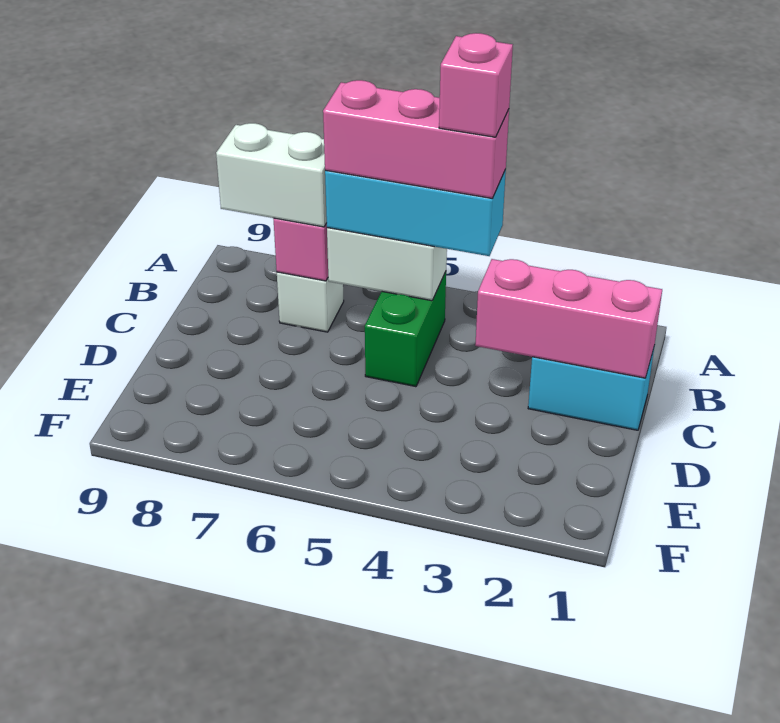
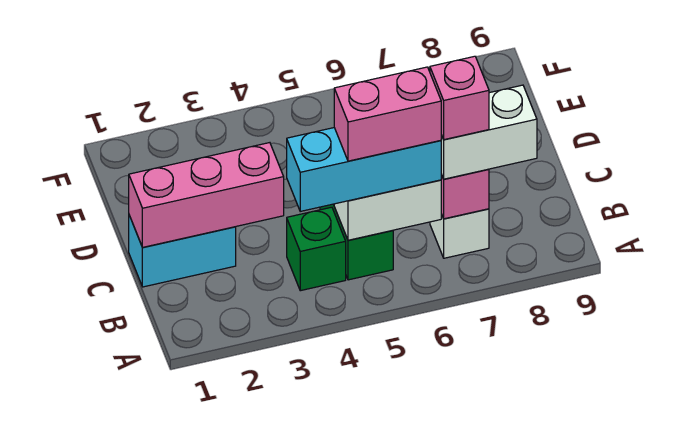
none -> green 1x1 brick [287,207,346,291]
pink 1x3 brick [323,80,509,199] -> pink 1x2 brick [334,67,441,161]
pink 1x1 brick [439,33,513,137] -> pink 1x1 brick moved to [430,56,489,140]

